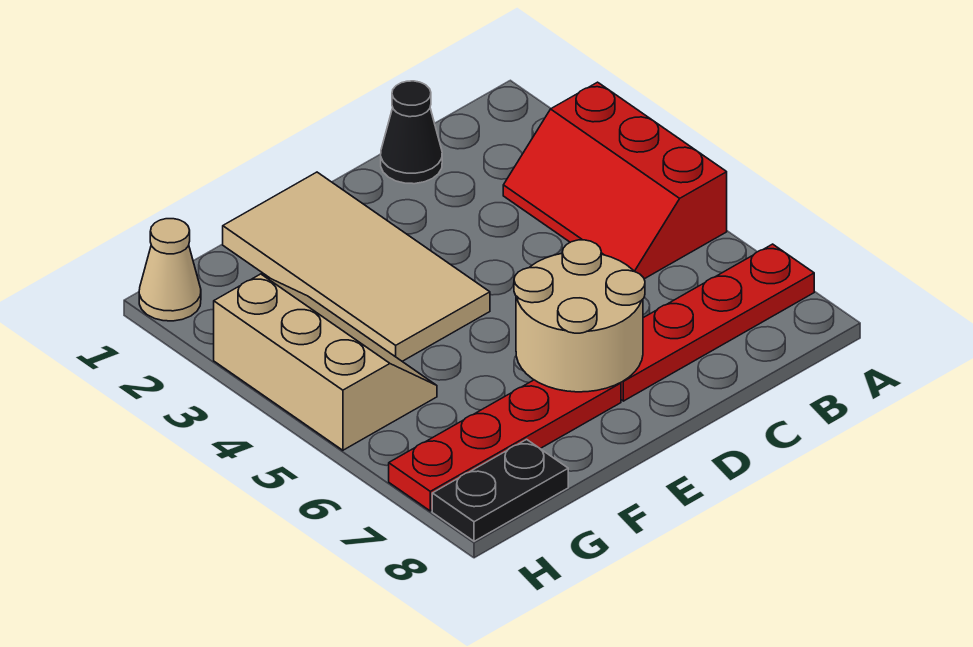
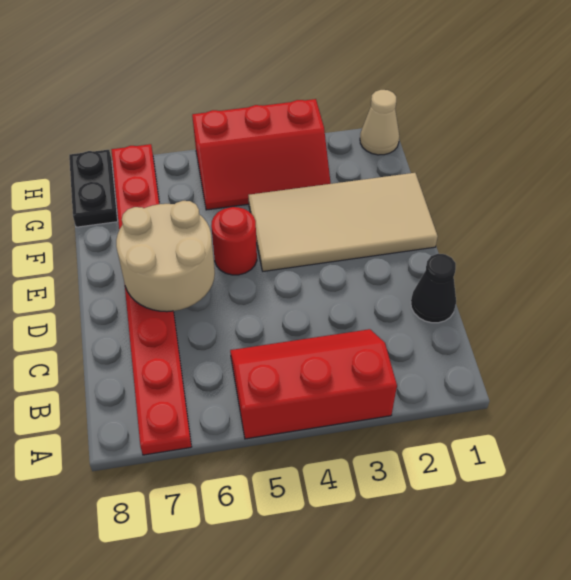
none -> red 1x1 round brick [211,207,257,275]
tan 2x3 slope [214,274,437,450] -> red 2x3 slope [192,99,331,210]

